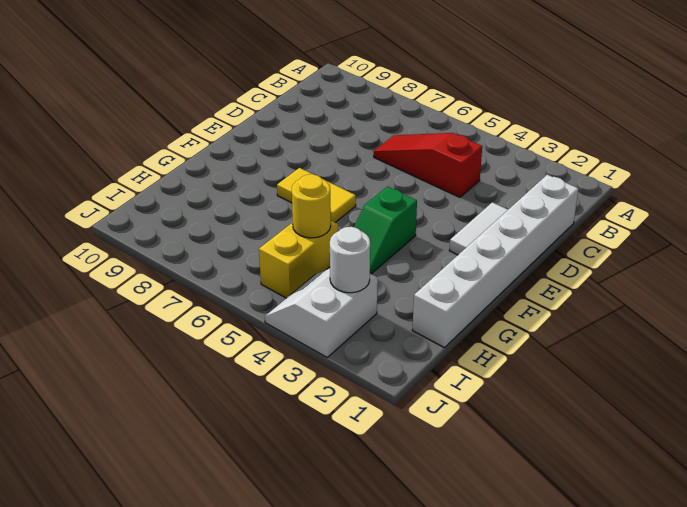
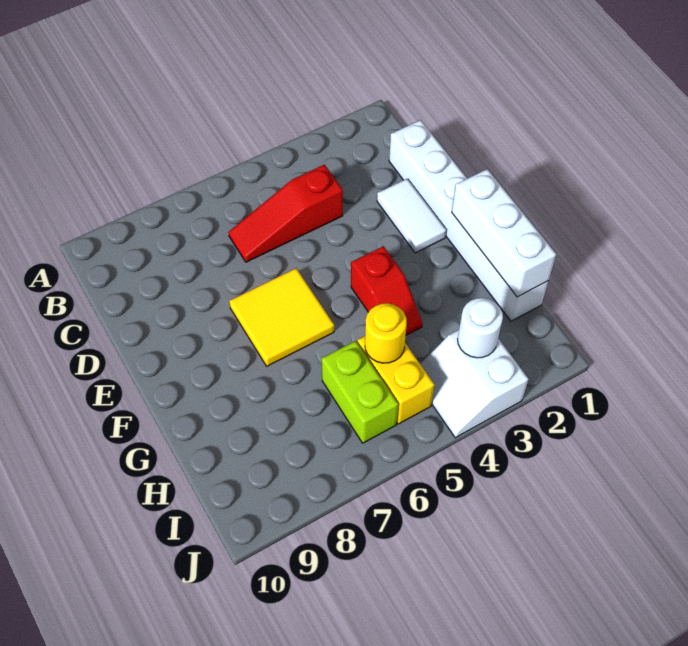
none -> white 1x3 brick [452,169,556,297]
green 1x2 slope [354,186,417,274] -> red 1x2 slope [351,246,422,335]
yellow 1x2 tile [277,168,356,222] -> yellow 2x2 tile [229,268,334,366]
none -> lime 1x2 brick [321,341,398,443]

